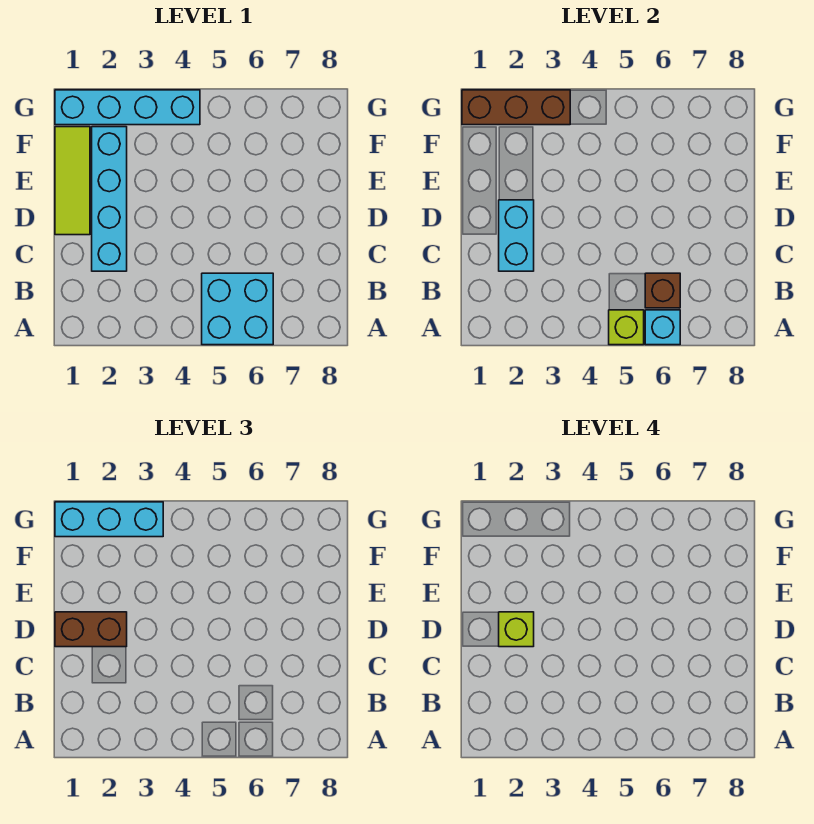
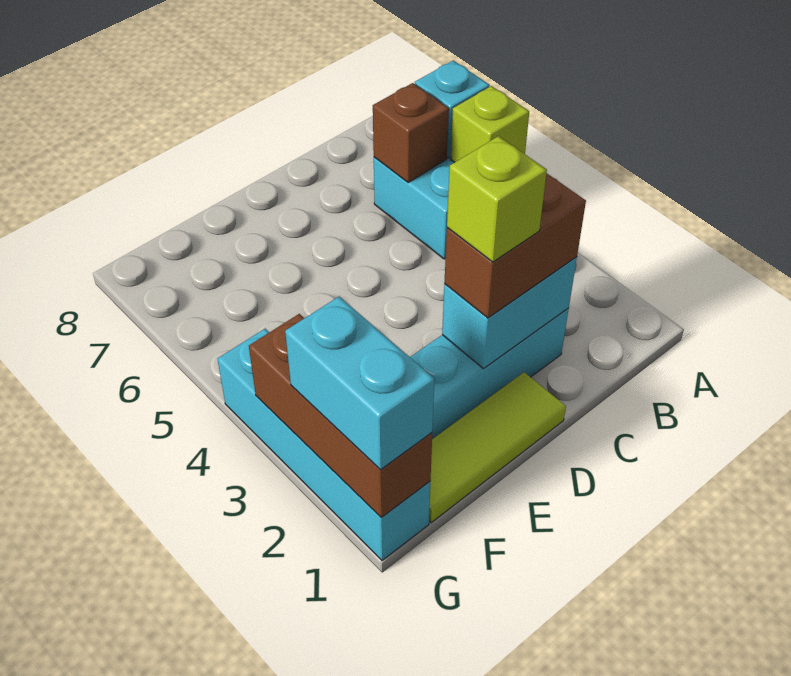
brown 1x2 brick [55,612,127,647] -> brown 1x2 brick turned to [444,174,586,318]
cyan 1x3 brick [55,502,163,537] -> cyan 1x2 brick [285,297,434,470]

